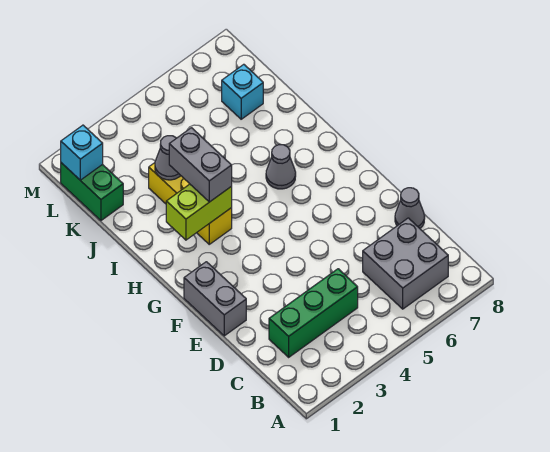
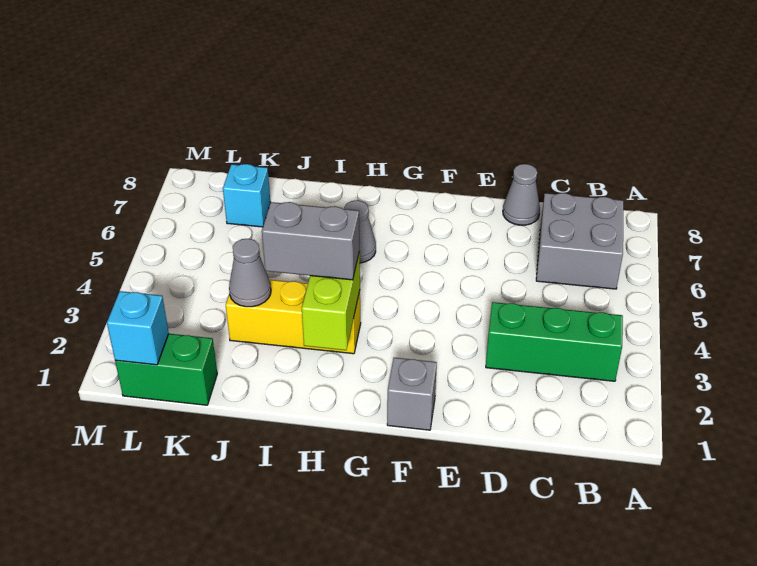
green 1x3 brick [269,269,358,357] -> green 1x3 brick turned to [486,302,623,381]
grey 1x2 brick [184,262,246,336] -> grey 1x1 brick [387,358,437,430]

